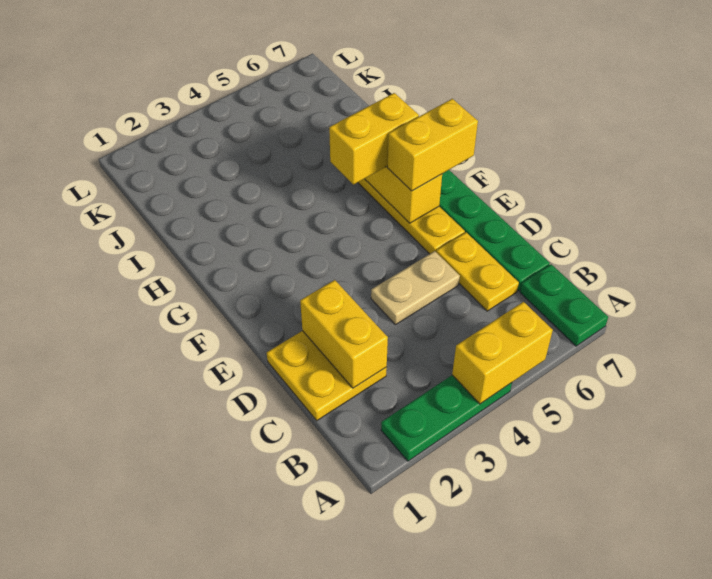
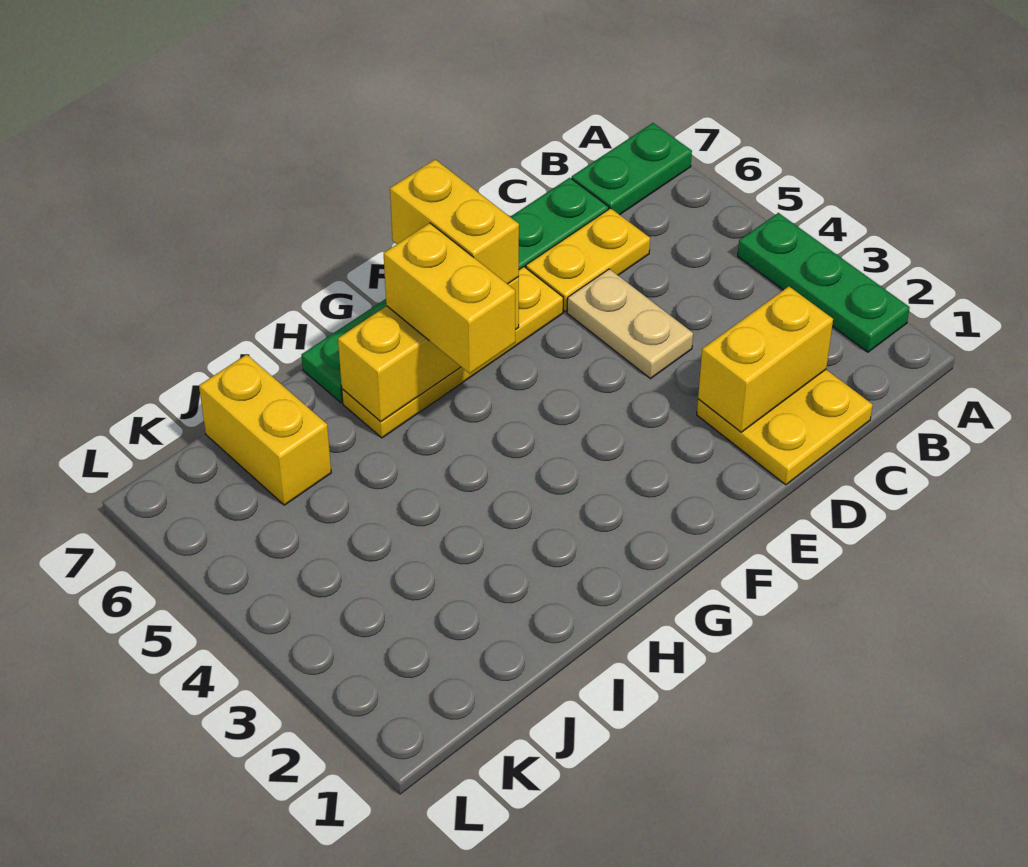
yellow 1x2 brick [452,302,553,404] -> yellow 1x2 brick moved to [199,354,331,505]

